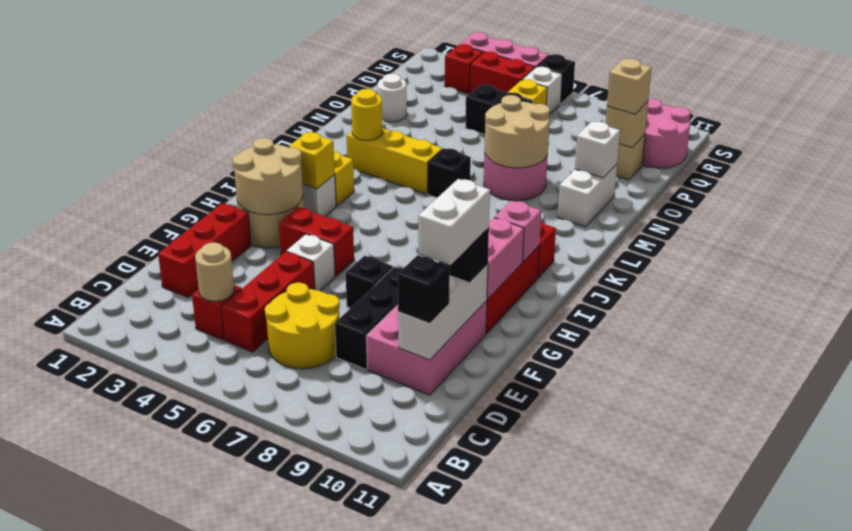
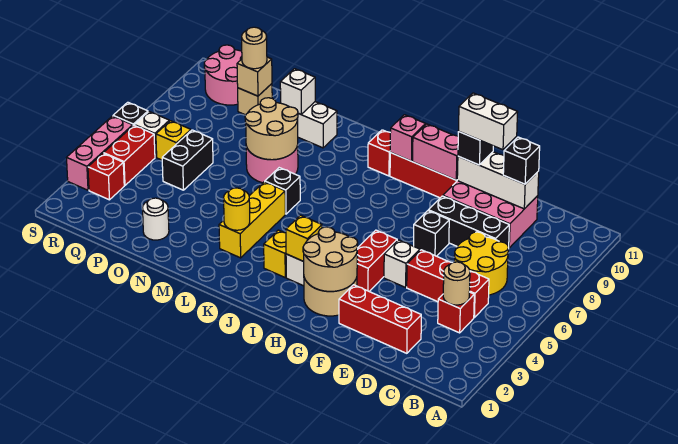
tan 1x1 brick [607,59,652,114] -> tan 1x1 round brick [242,27,267,69]

